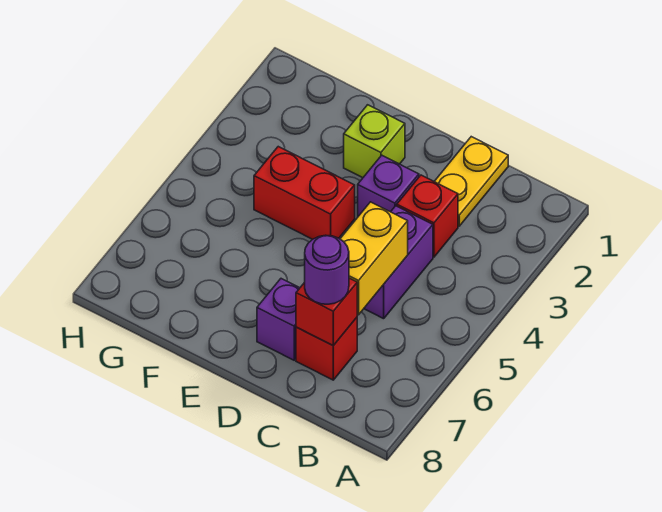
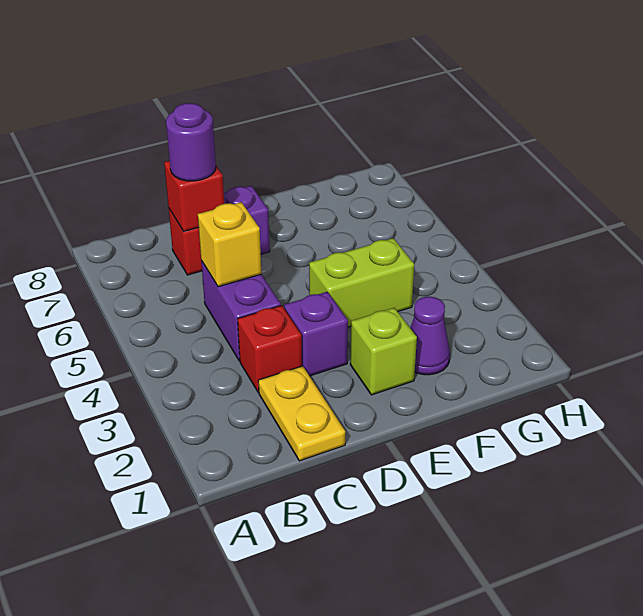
yellow 1x2 brick [340,202,408,315] -> yellow 1x1 brick [198,202,261,287]
red 1x2 brick [254,147,355,239] -> lime 1x2 brick [309,238,414,327]
none -> purple 1x1 cone [410,297,450,375]

